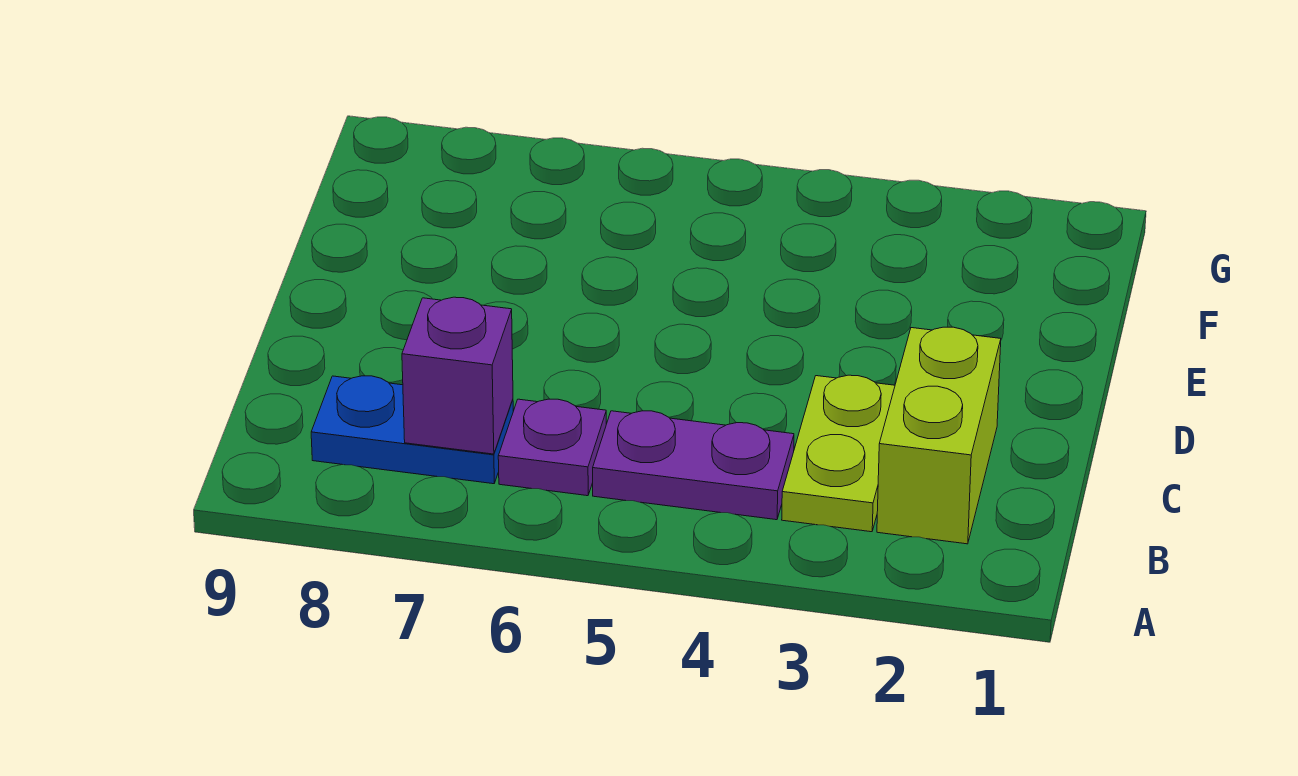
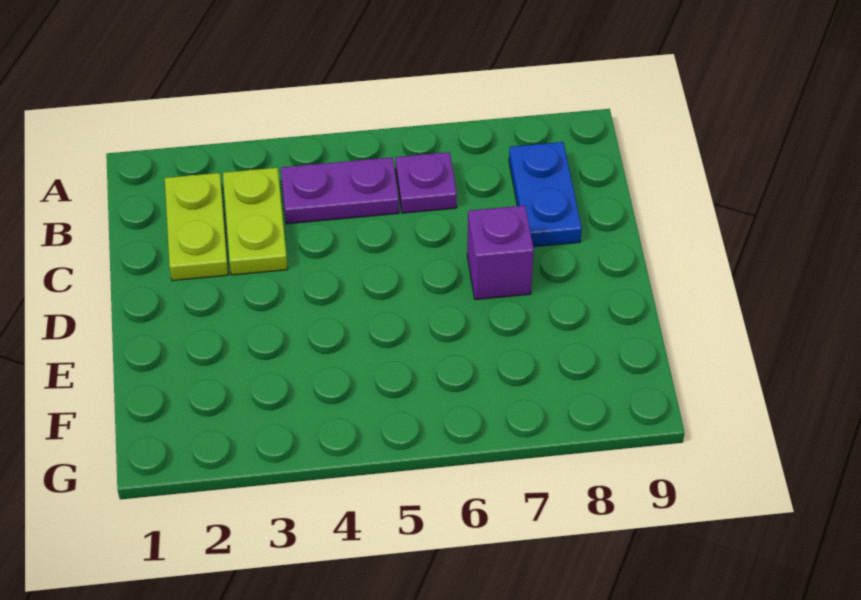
lime 1x2 brick [877,327,1001,544] -> lime 1x2 plate [165,173,228,281]
blue 1x2 plate [311,376,513,484] -> blue 1x2 plate turned to [509,142,582,247]
purple 1x1 brick [402,297,513,454] -> purple 1x1 brick moved to [467,205,534,300]

